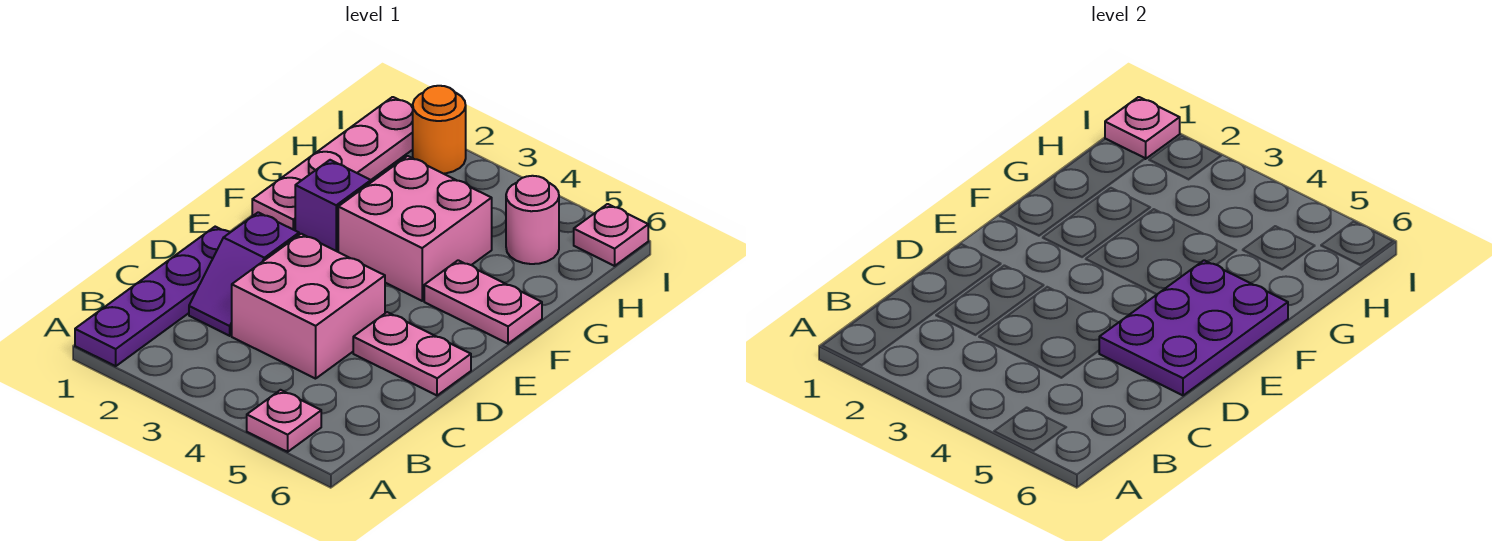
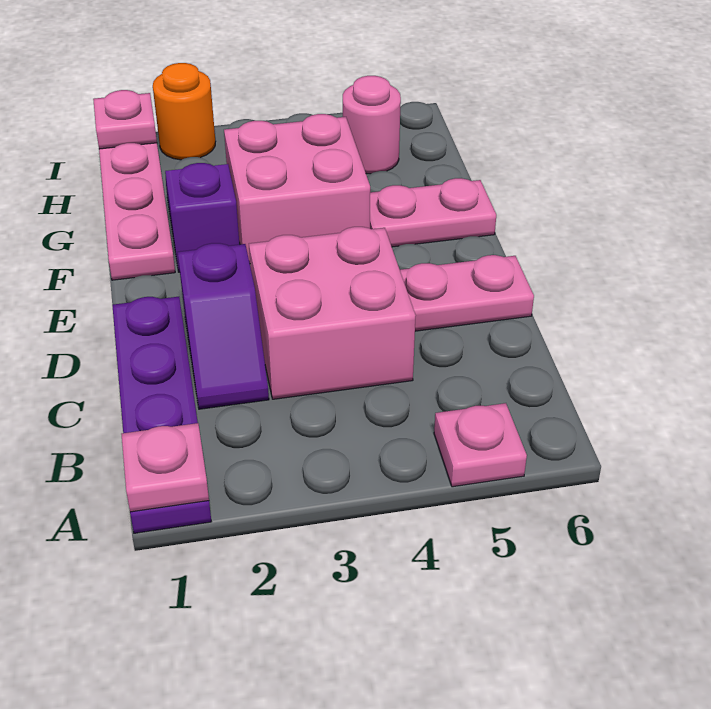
purple 2x3 plate [1099,260,1288,395] -> none
pink 1x1 plate [574,204,648,266] -> pink 1x1 plate moved to [121,423,209,512]

